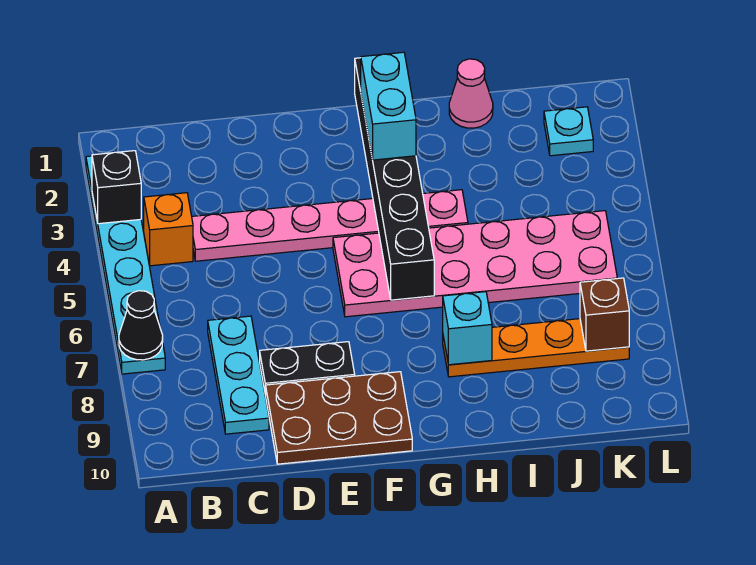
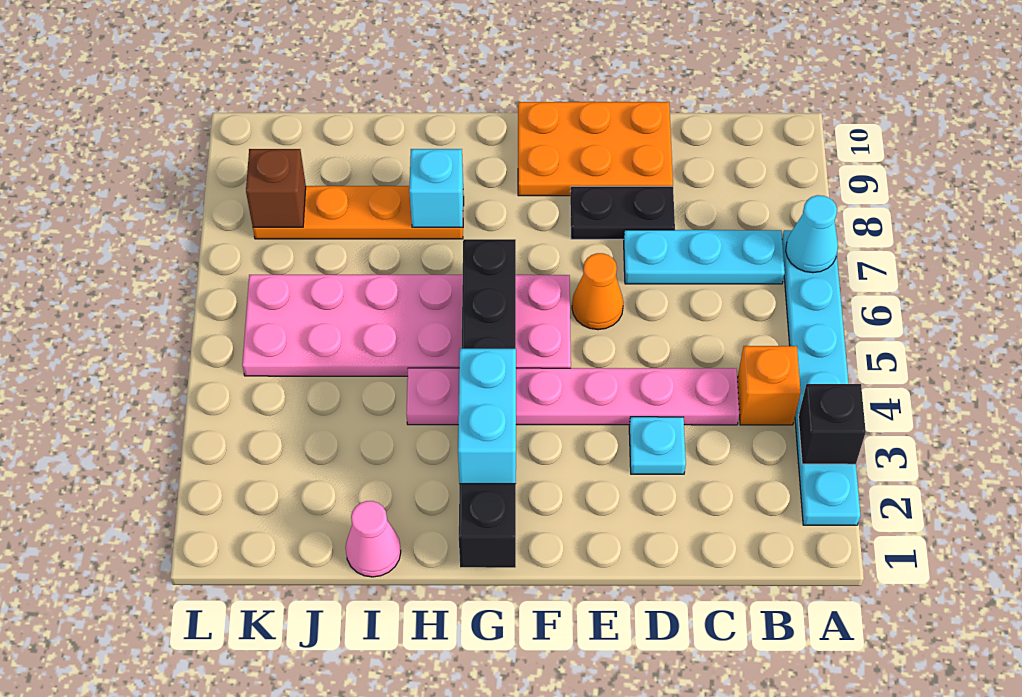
black 1x1 cone [119,291,163,360] -> cyan 1x1 cone [786,195,838,273]
cyan 1x3 plate [208,316,269,434] -> cyan 1x3 plate turned to [624,230,785,284]
brown 2x3 plate [266,372,412,464] -> orange 2x3 plate [518,102,673,196]
none -> orange 1x1 cone [572,253,623,330]
cyan 1x1 plate [544,107,593,156] -> cyan 1x1 plate moved to [629,417,686,474]

